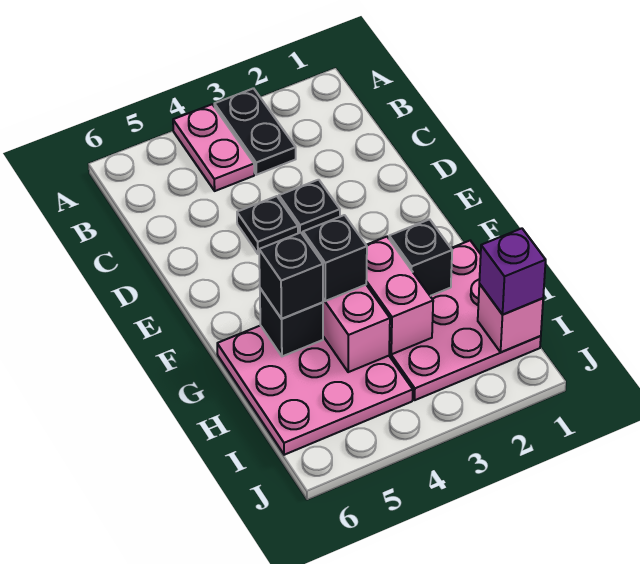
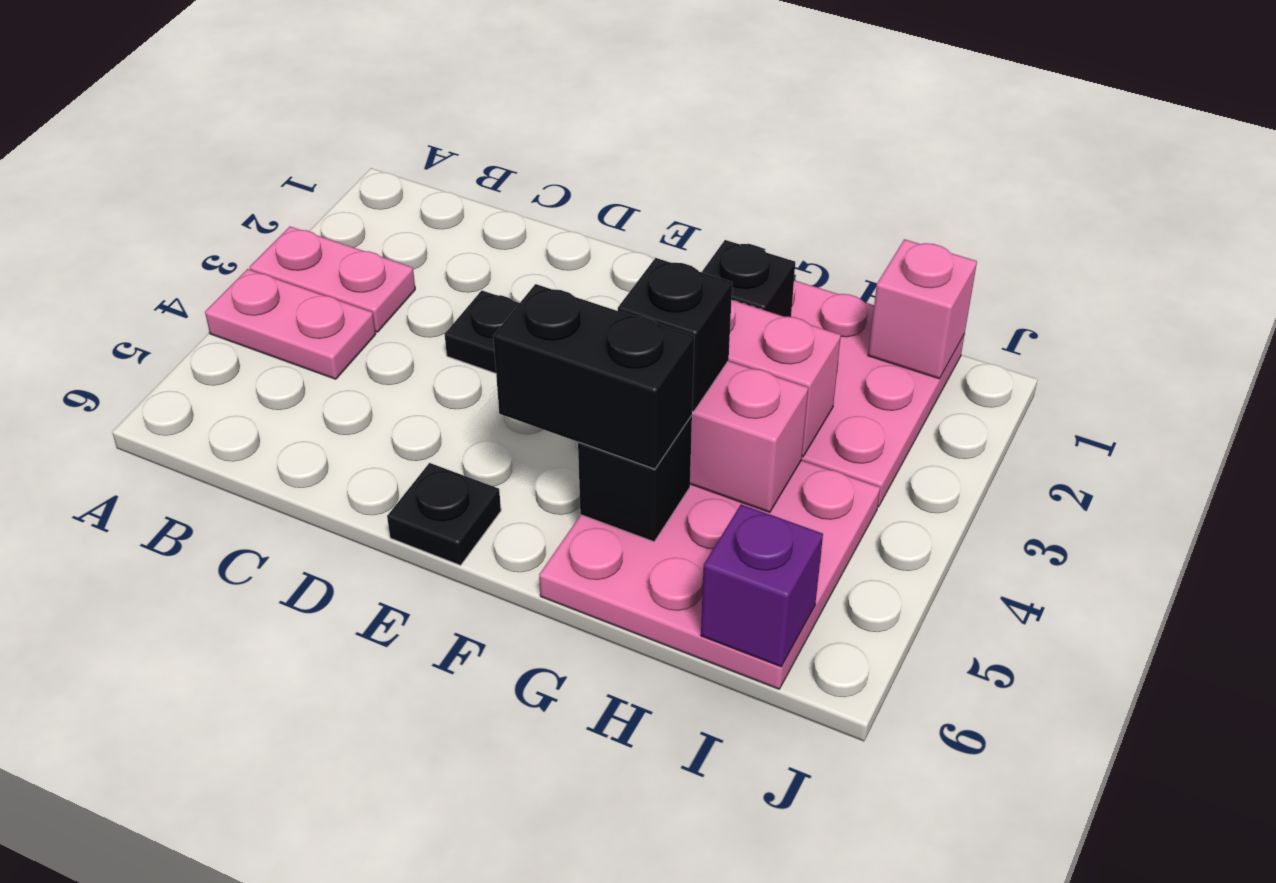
black 1x2 plate [214,88,296,175] -> pink 1x2 plate [250,227,415,332]
black 1x1 plate [237,196,298,254] -> black 1x1 plate moved to [387,463,501,565]
black 1x1 brick [259,233,323,319] -> black 1x2 brick [493,284,694,469]
purple 1x1 brick [479,228,546,315] -> purple 1x1 brick moved to [701,504,823,667]

